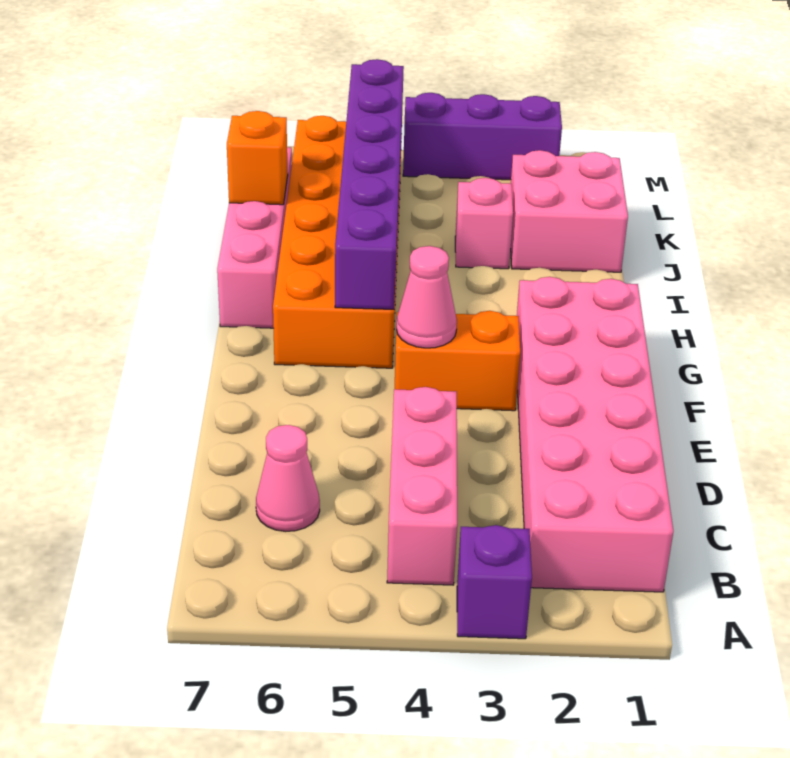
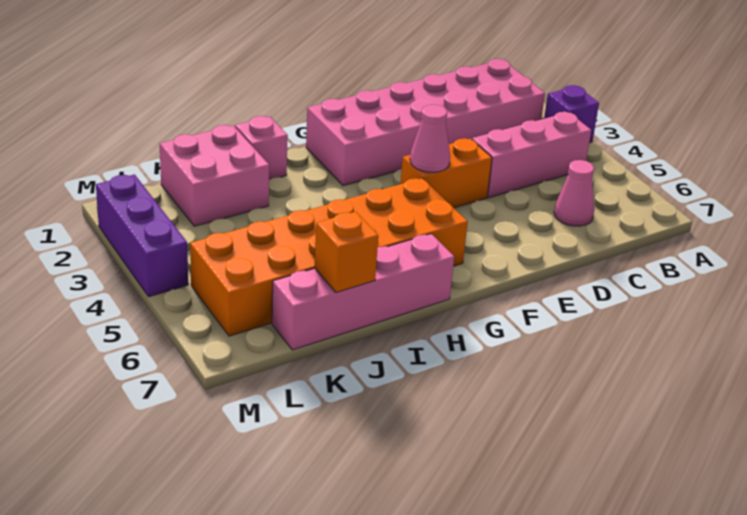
orange 1x2 brick [395,311,520,411] -> orange 1x2 brick turned to [401,138,492,208]
purple 1x6 brick [335,59,404,309] -> none
pink 1x1 brick [455,178,513,269] -> pink 1x1 brick moved to [235,116,288,180]

